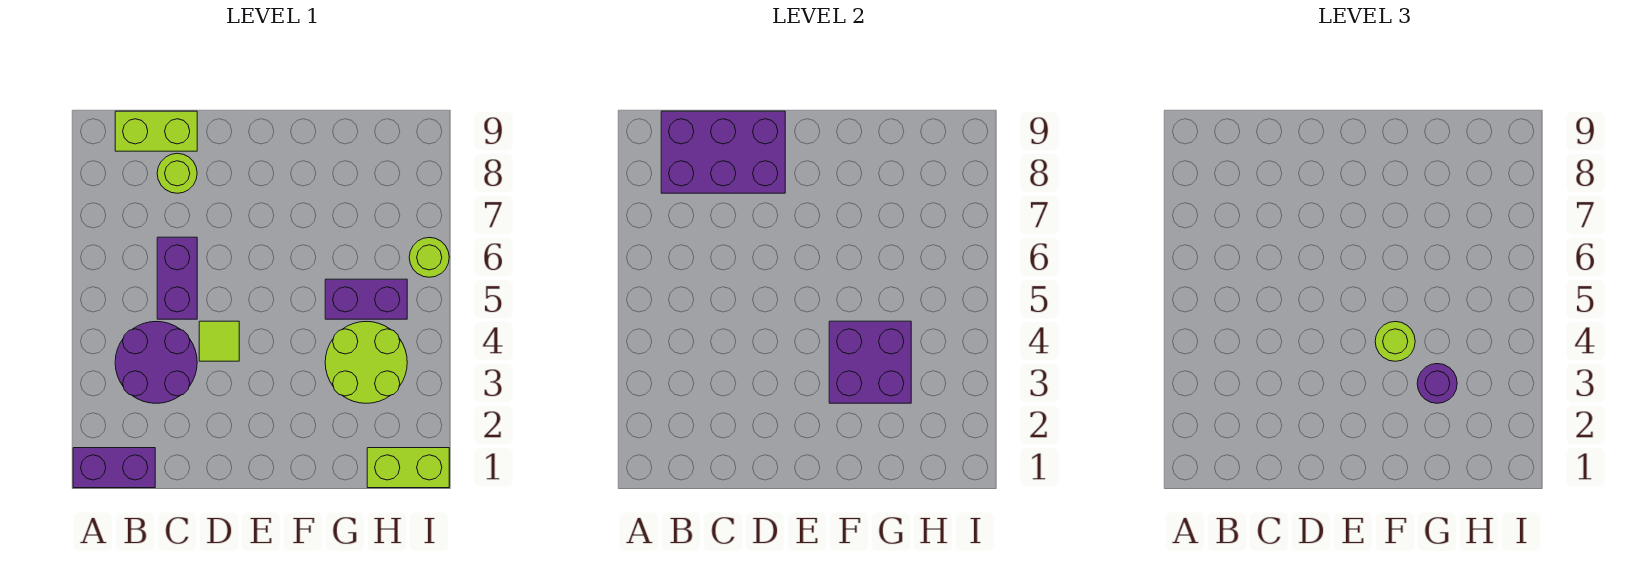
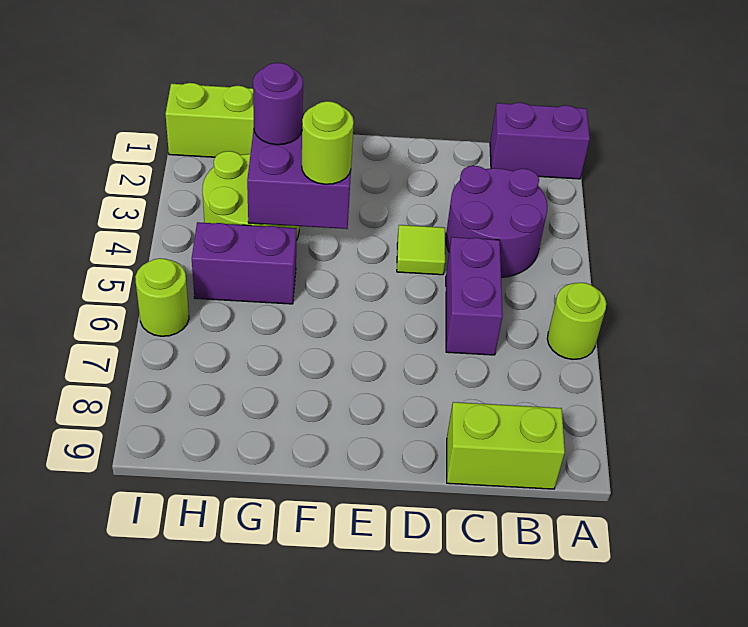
purple 2x3 brick [661,111,785,193] -> none
lime 1x1 round brick [157,153,197,193] -> lime 1x1 round brick moved to [547,283,606,359]

